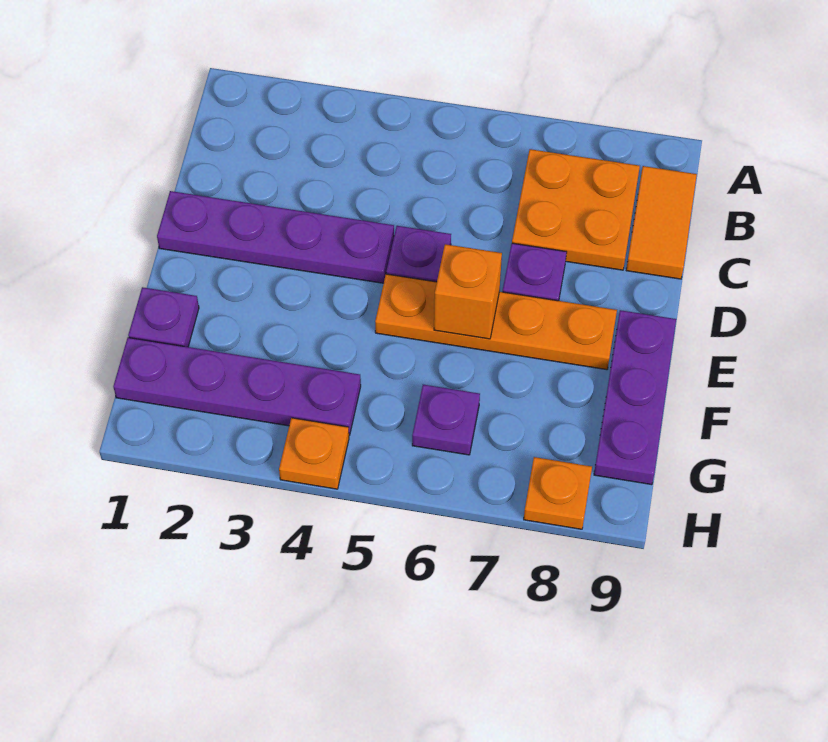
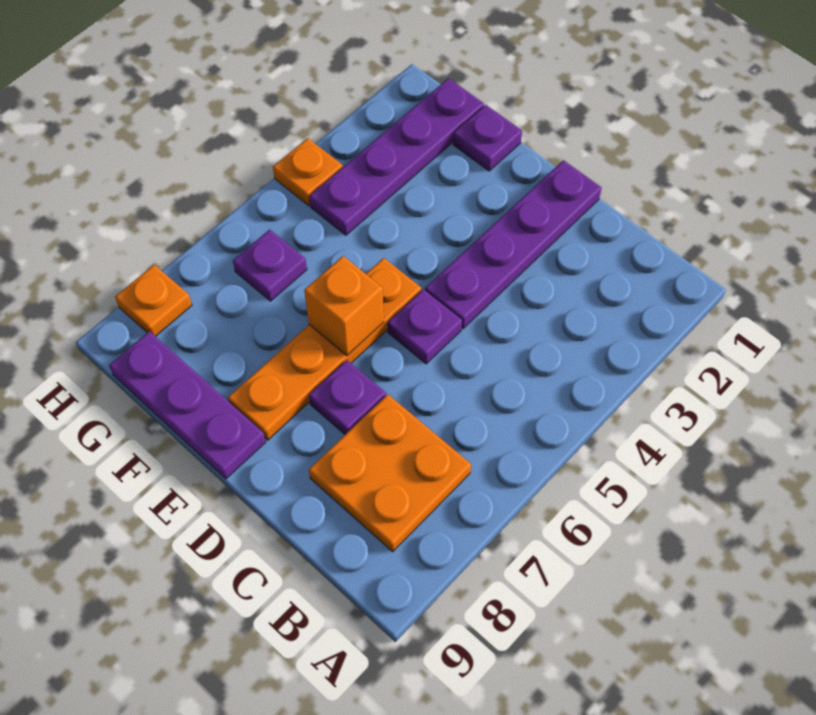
orange 1x2 tile [626,166,697,279] -> none

